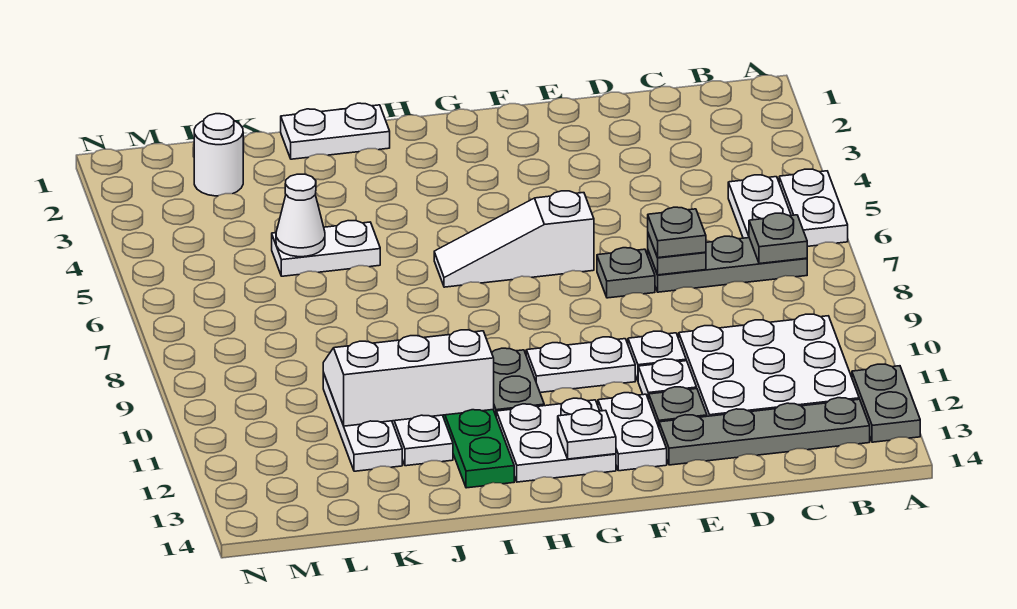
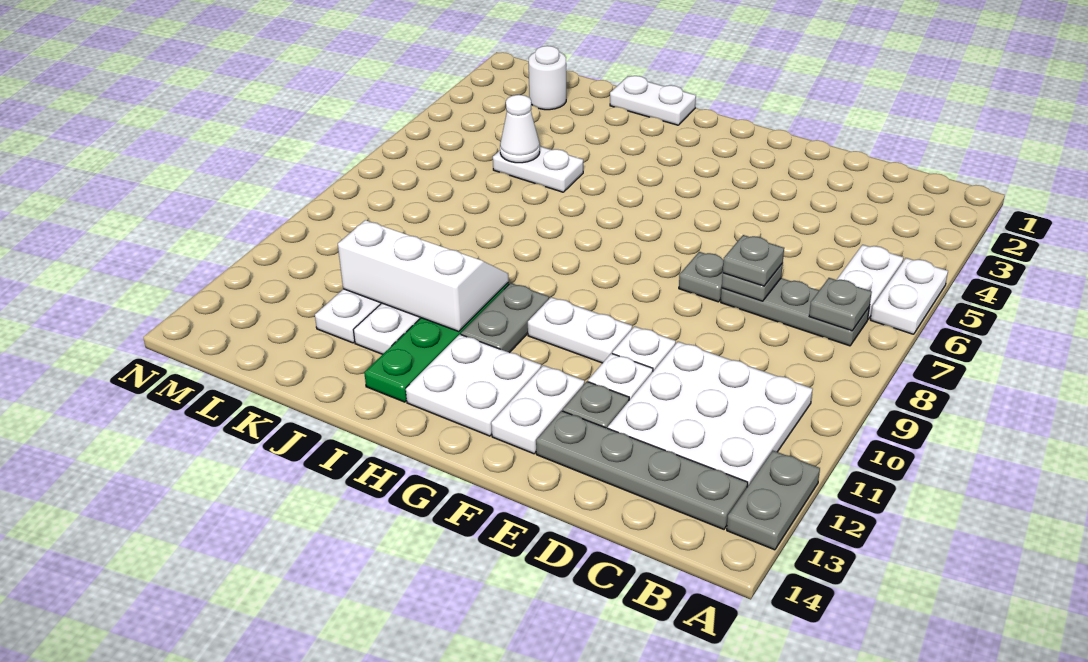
white 1x3 slope [434,191,594,287] -> none
white 1x1 plate [558,409,616,459] -> none

